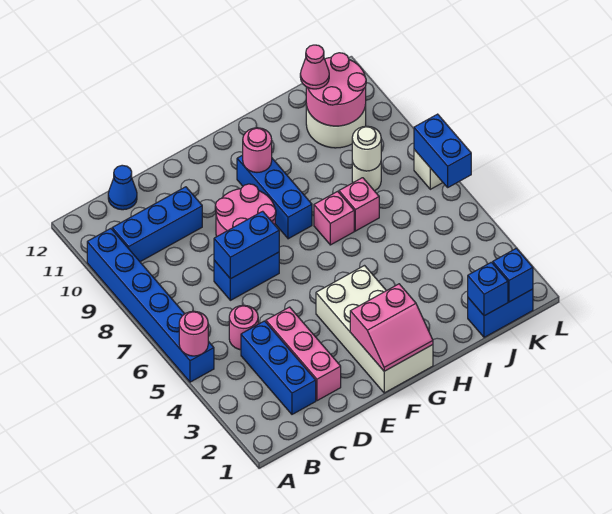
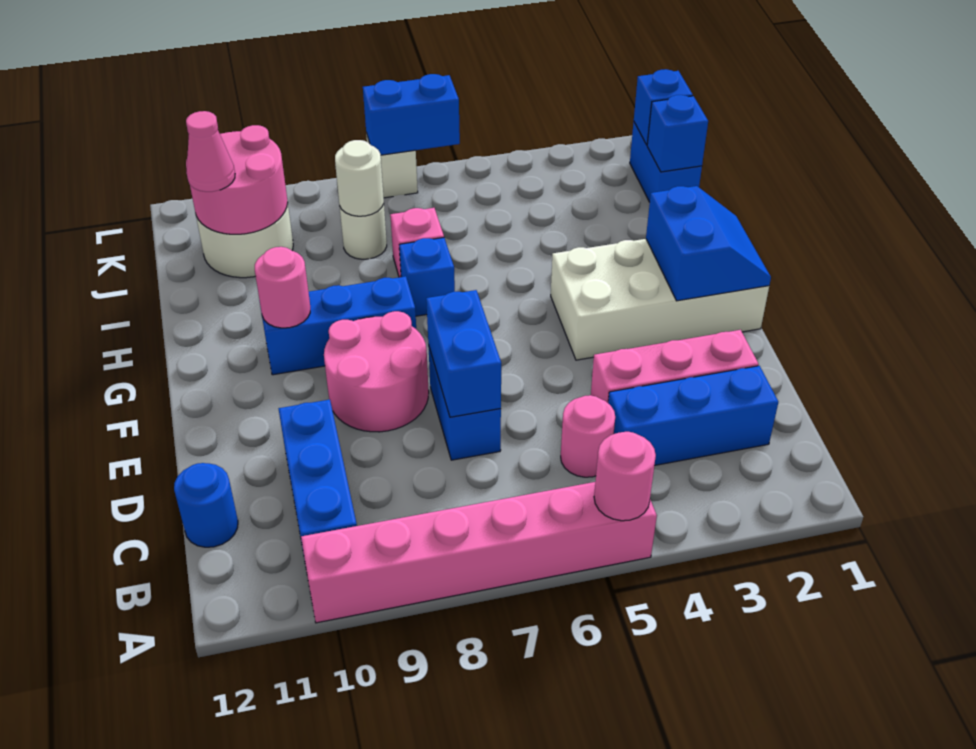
blue 1x6 brick [87,229,214,382] -> pink 1x6 brick [301,482,657,623]
blue 1x1 cone [108,165,137,210] -> blue 1x1 round brick [174,463,238,547]
pink 2x2 slope [350,284,433,371] -> blue 2x2 slope [646,186,771,301]
pink 1x1 brick [314,191,354,245] -> blue 1x1 brick [399,238,455,316]

